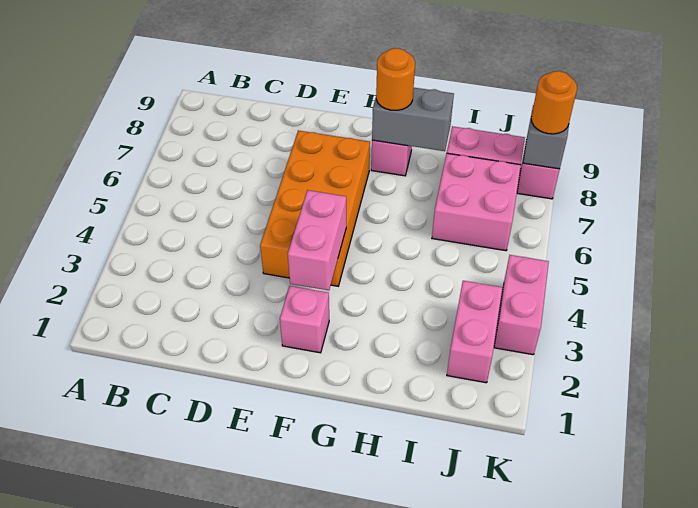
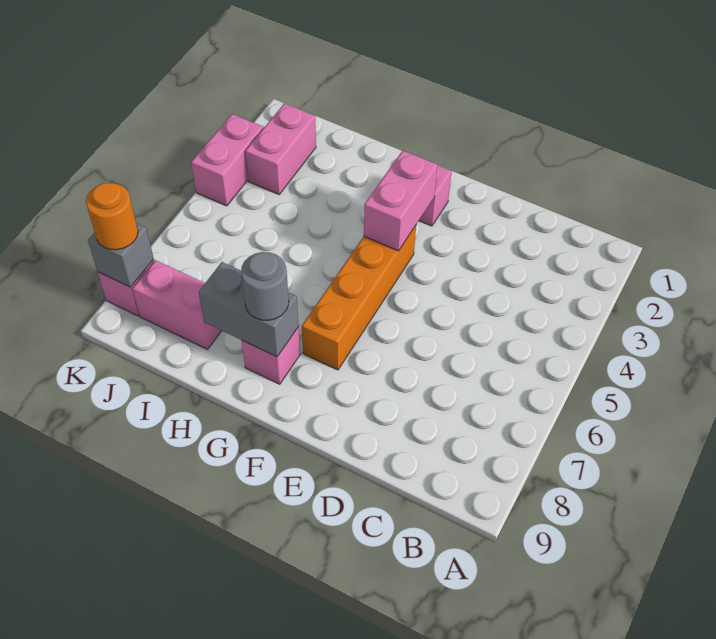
orange 2x4 brick [260,131,370,286] -> orange 1x4 brick [302,226,416,370]
orange 1x1 round brick [376,48,415,110] -> grey 1x1 round brick [241,252,289,320]
pink 2x2 brick [432,153,521,251] -> none

